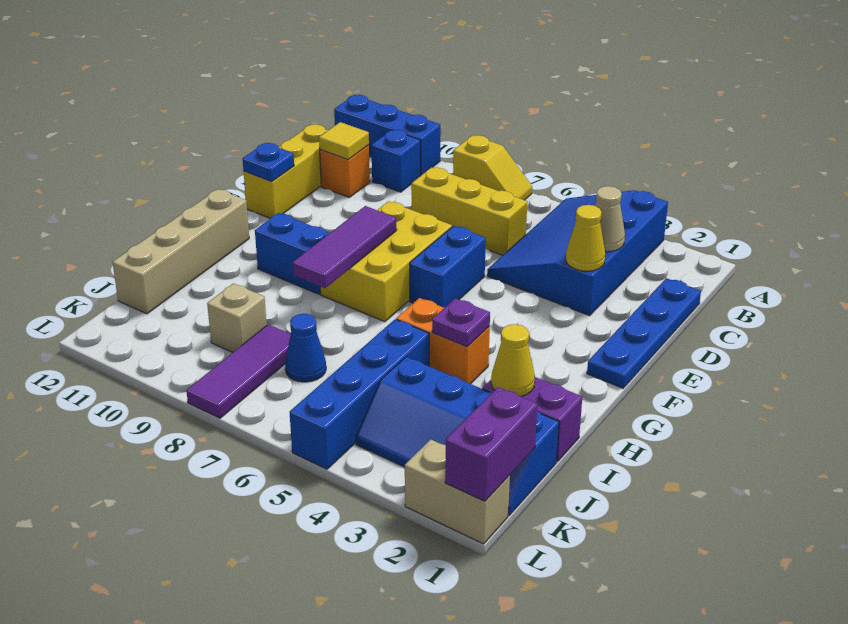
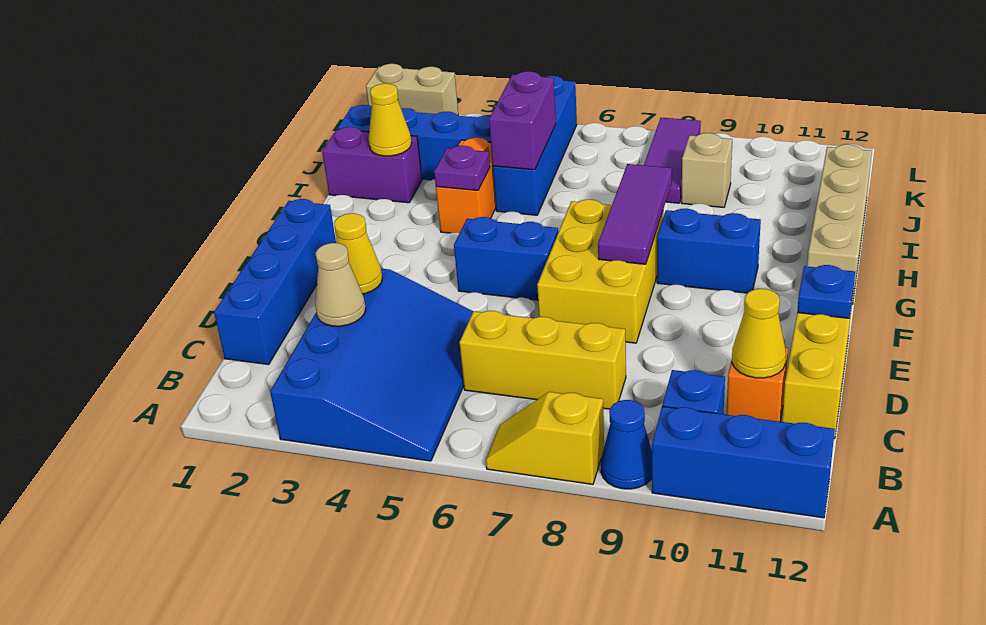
blue 1x4 plate [587,278,701,388] -> blue 1x4 brick [214,199,336,365]
yellow 1x1 tile [319,122,369,160] -> yellow 1x1 cone [732,289,786,378]
blue 1x2 brick [410,226,486,308] -> blue 1x2 brick turned to [454,217,558,300]
orange 1x2 brick [396,298,490,384] -> orange 1x2 brick turned to [436,138,496,233]
blue 1x1 cone [285,314,326,382] -> blue 1x1 cone moved to [601,400,652,489]
purple 1x2 brick [445,387,538,501] -> purple 1x2 brick moved to [489,71,556,170]

